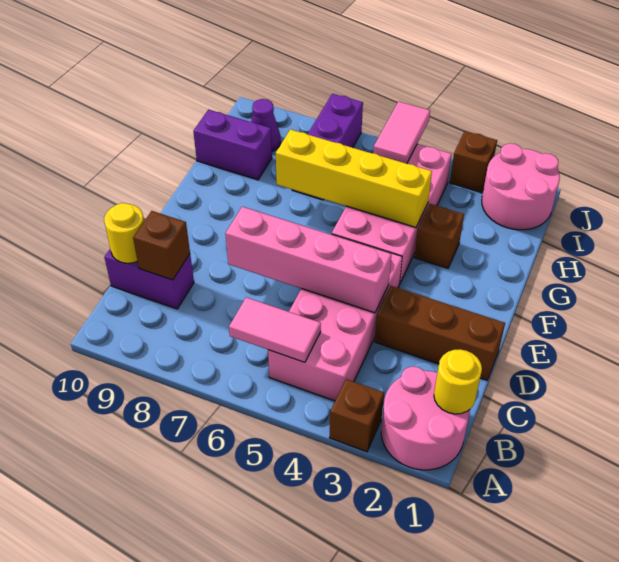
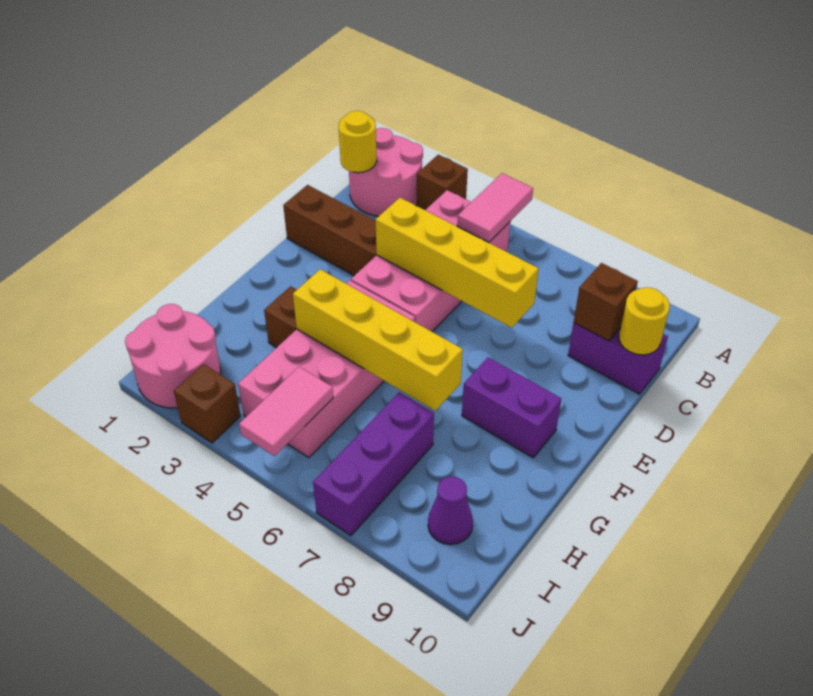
pink 1x2 tile [229,297,321,362] -> pink 1x2 tile turned to [457,173,533,243]
pink 1x4 brick [225,207,391,313] -> yellow 1x4 brick [376,198,539,328]
purple 1x2 brick [193,110,272,180] -> purple 1x2 brick moved to [462,358,561,458]

